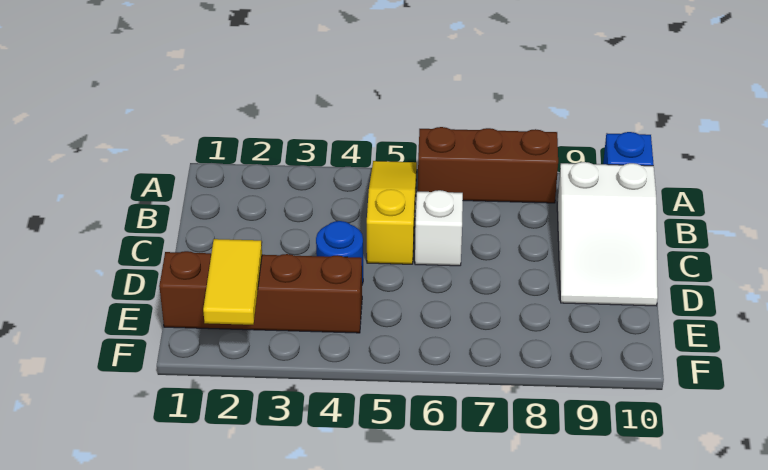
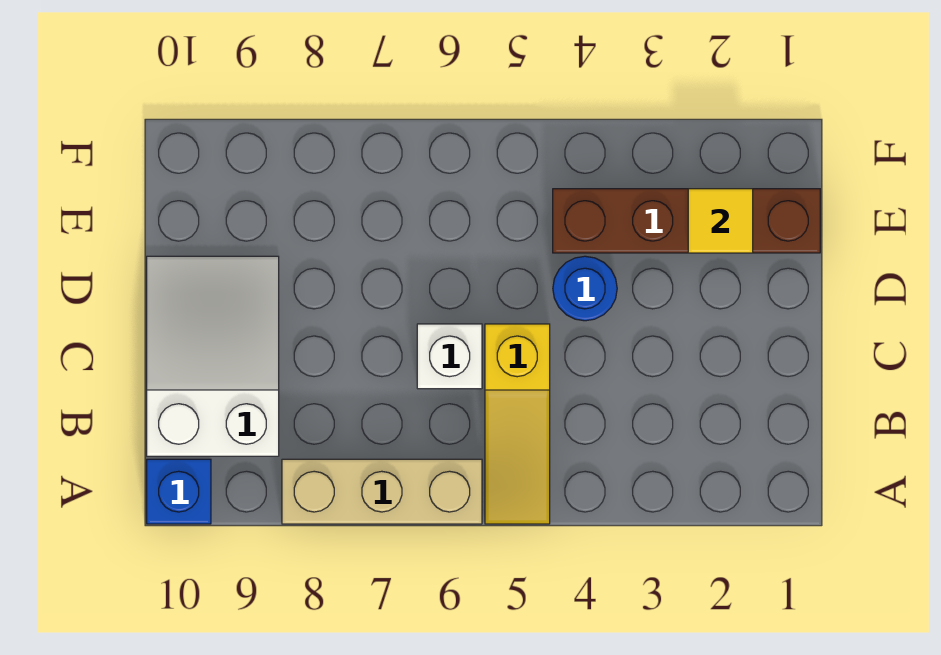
brown 1x3 brick [418,127,558,203] -> tan 1x3 brick [282,459,482,524]
yellow 1x2 tile [203,239,262,325] -> yellow 1x1 tile [688,189,753,253]

